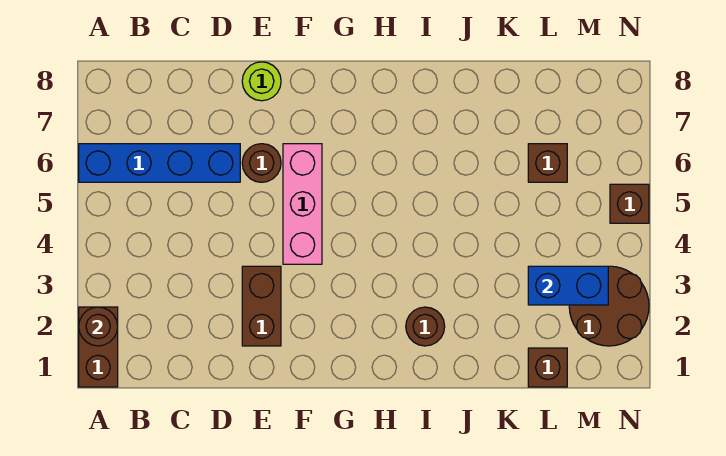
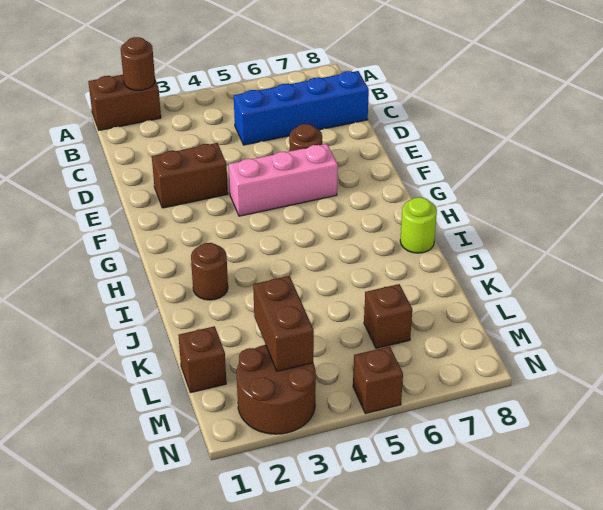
blue 1x4 brick [79,144,240,182] -> blue 1x4 brick turned to [234,71,369,145]
lime 1x1 round brick [242,62,281,101] -> lime 1x1 round brick moved to [400,197,437,253]
blue 1x2 brick [528,266,608,305] -> brown 1x2 brick [253,276,314,371]

